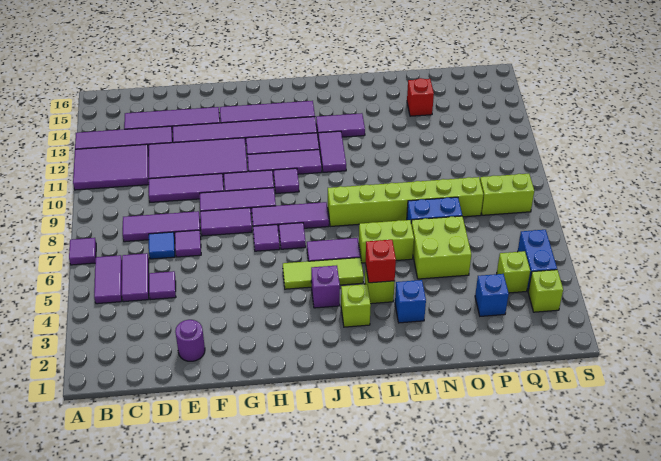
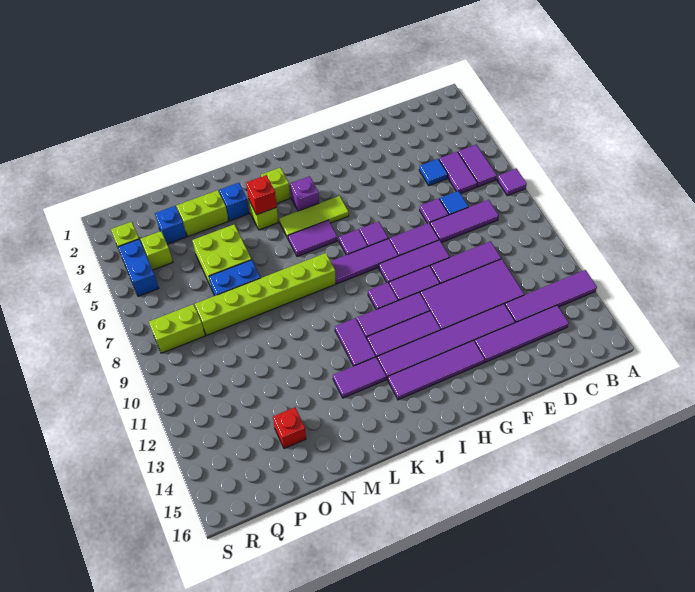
purple 2x3 tile [73,144,149,190] -> none
purple 1x1 tile [149,271,176,300] -> blue 1x1 tile [419,159,448,186]
purple 1x1 round brick [175,320,205,361] -> none
lime 1x2 brick [359,220,414,263] -> lime 1x2 brick moved to [177,190,228,236]

